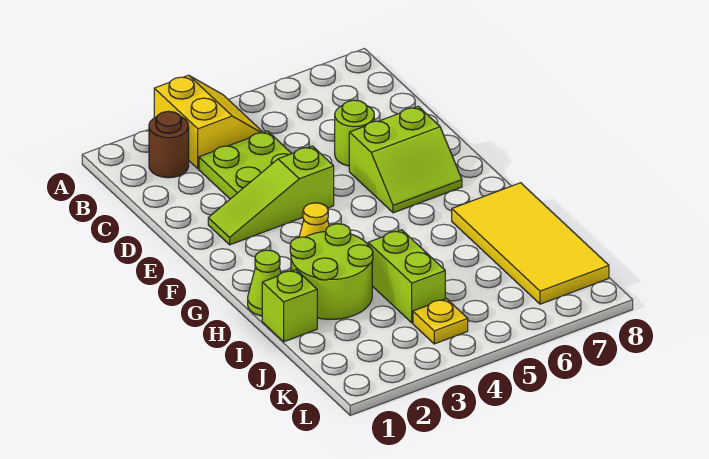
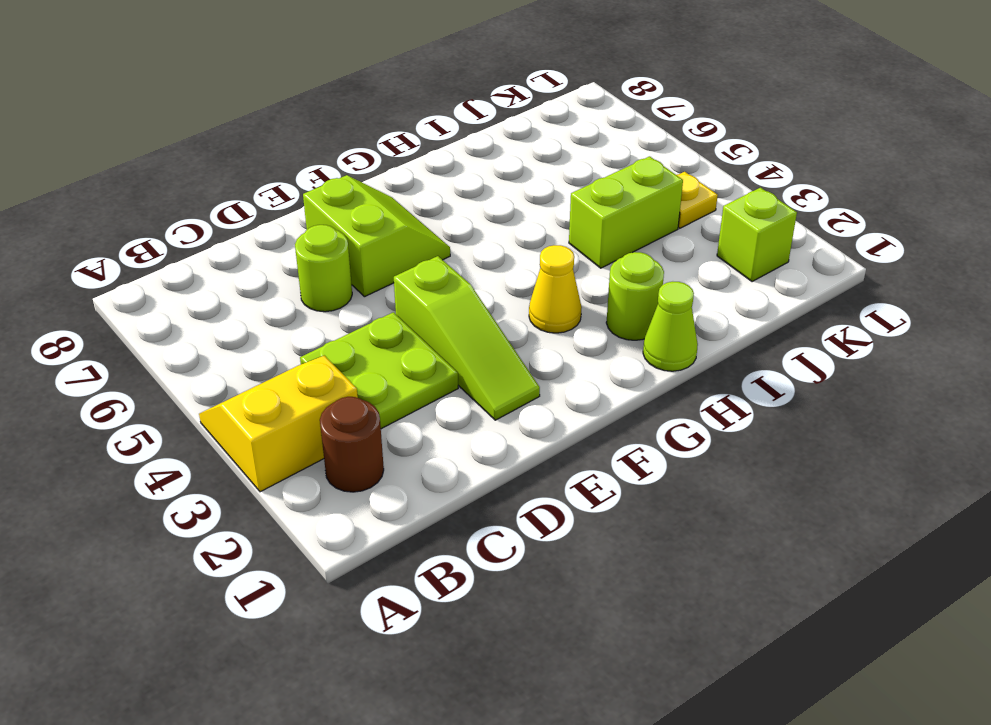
lime 2x2 round brick [290,224,373,319] -> lime 1x1 round brick [606,252,664,340]
yellow 2x4 tile [452,183,609,304] -> none
lime 1x1 brick [262,270,317,342] -> lime 1x1 brick moved to [717,188,797,282]

